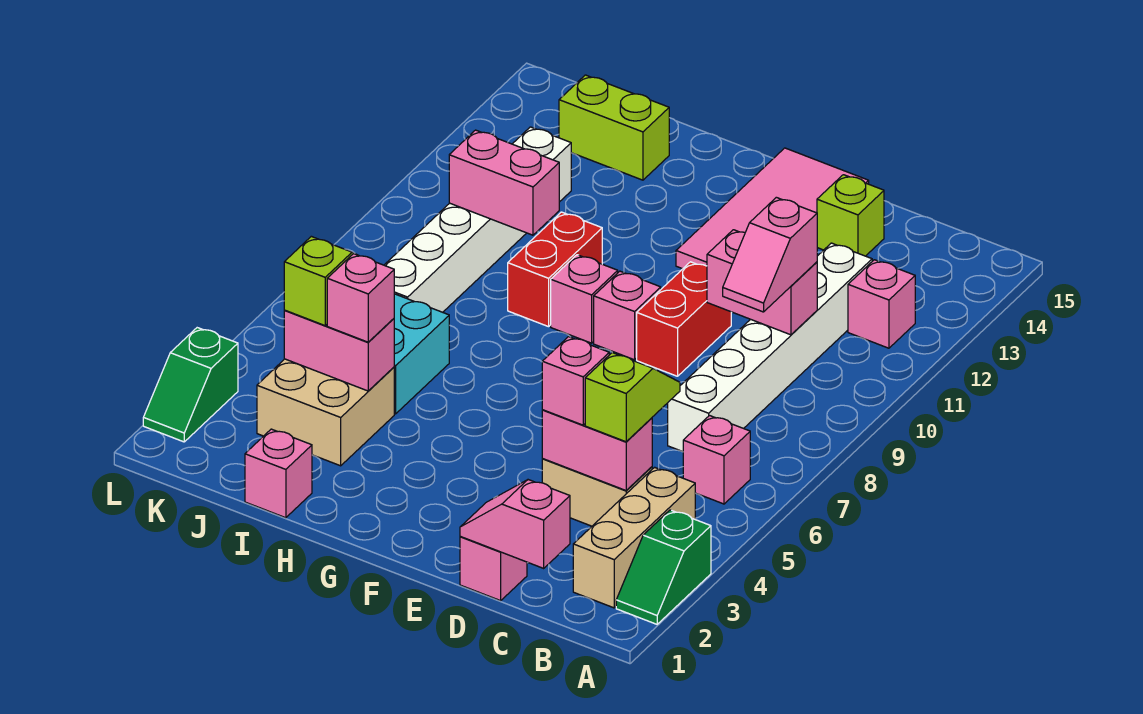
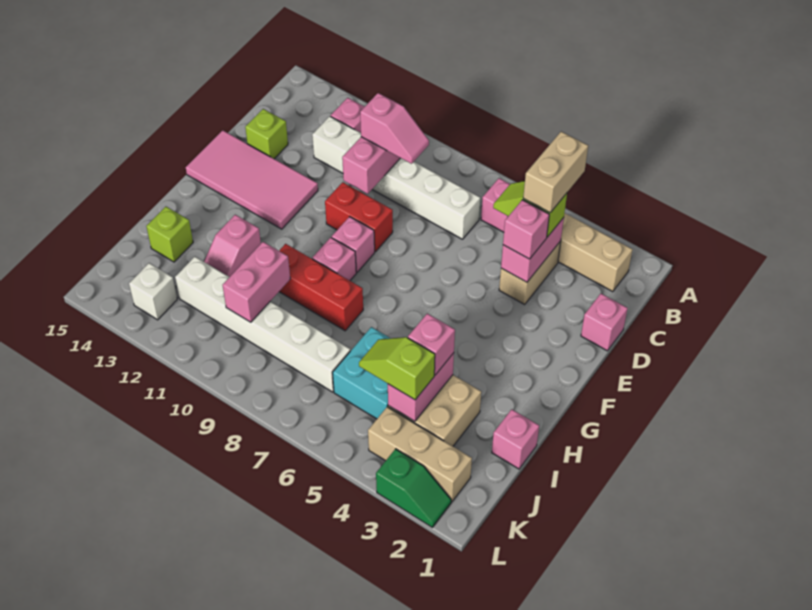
green 1x2 slope [616,510,711,624] -> none
none -> tan 1x2 brick [523,132,588,213]
pink 1x2 slope [460,480,570,568] -> pink 1x2 slope moved to [204,215,261,277]
red 1x2 brick [508,212,602,327] -> red 1x3 brick [279,244,363,331]
lime 1x2 brick [559,75,669,180] -> lime 1x1 brick [146,207,193,262]
none -> tan 1x3 brick [368,407,472,502]
none -> white 1x1 brick [129,263,177,320]

